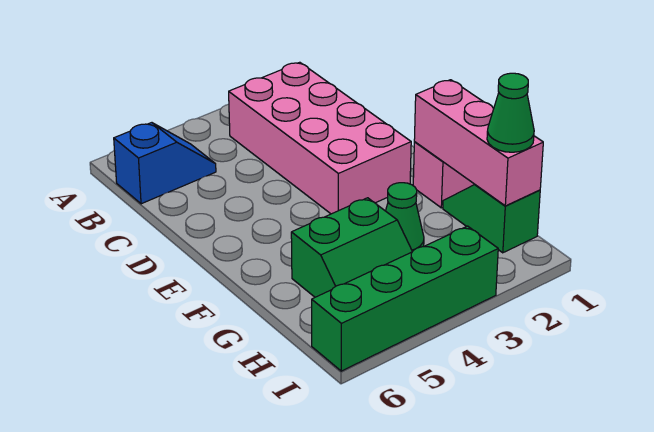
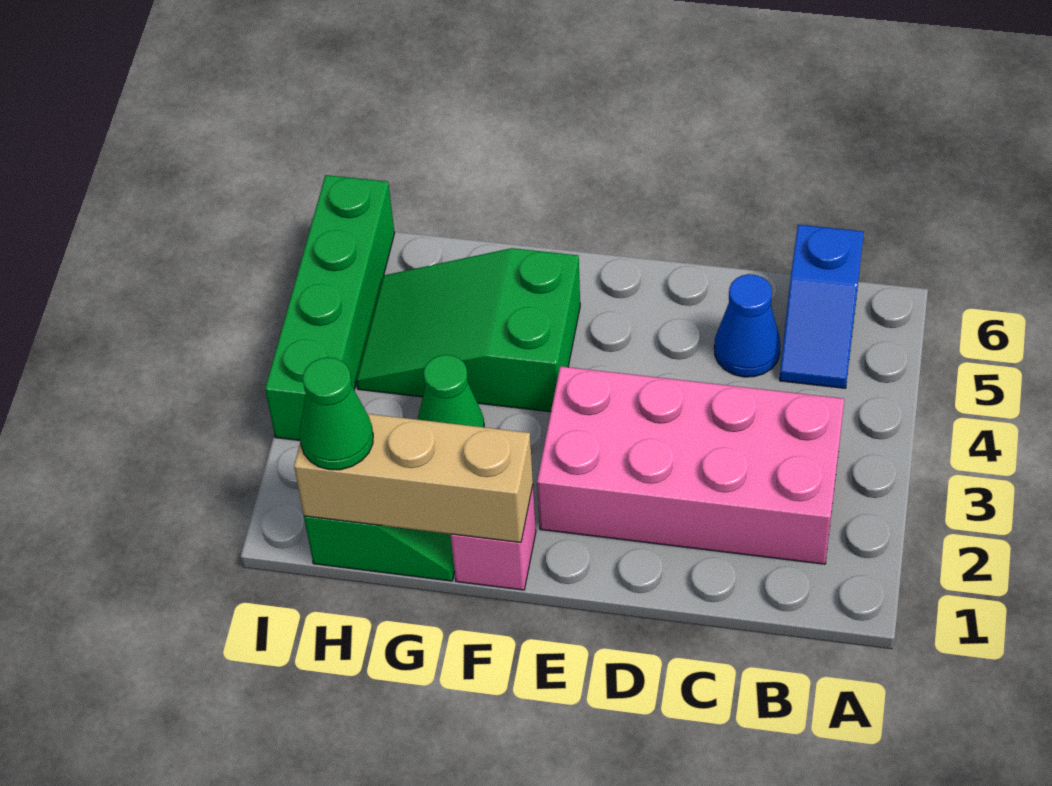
none -> blue 1x1 cone [714,274,780,377]
pink 1x3 brick [414,80,543,206] -> tan 1x3 brick [294,414,533,543]
green 2x2 slope [291,198,412,297] -> green 2x3 slope [356,248,580,412]

